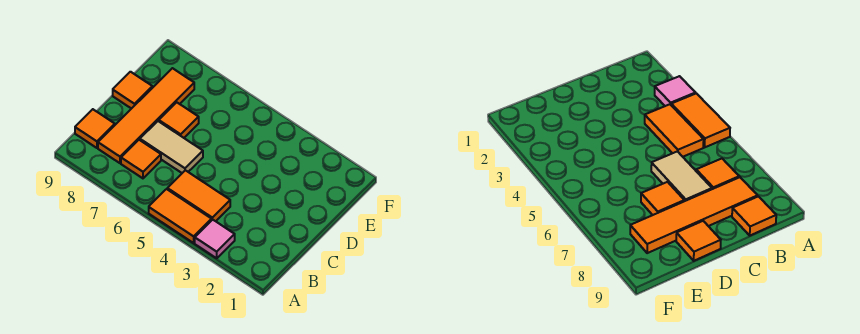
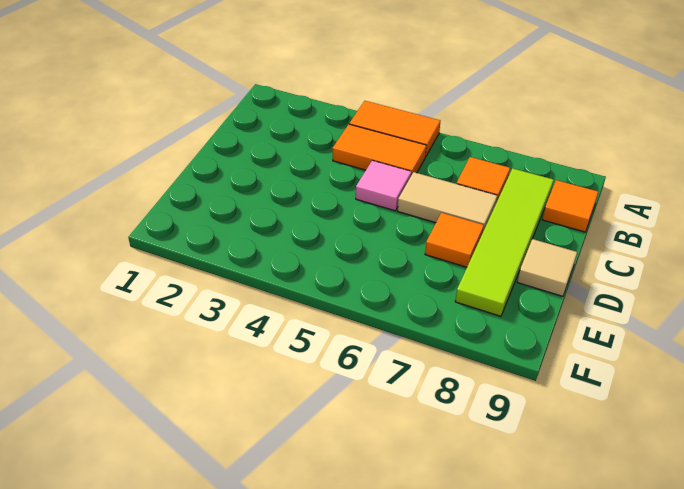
pink 1x1 tile [195,220,235,258] -> pink 1x1 tile moved to [356,161,411,211]
orange 1x4 tile [98,68,194,163] -> lime 1x4 tile [455,168,554,316]
orange 1x1 tile [113,72,152,109] -> tan 1x1 tile [518,239,577,296]

